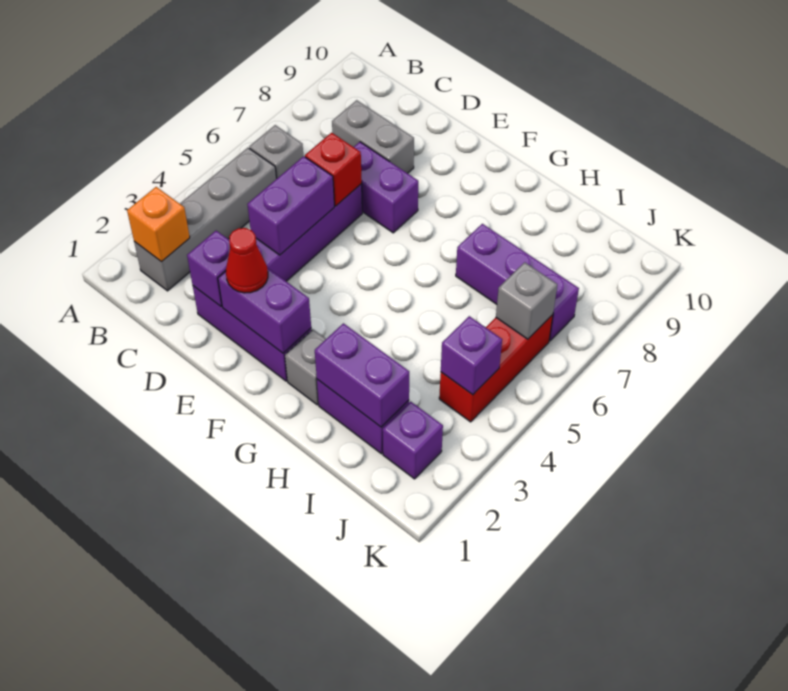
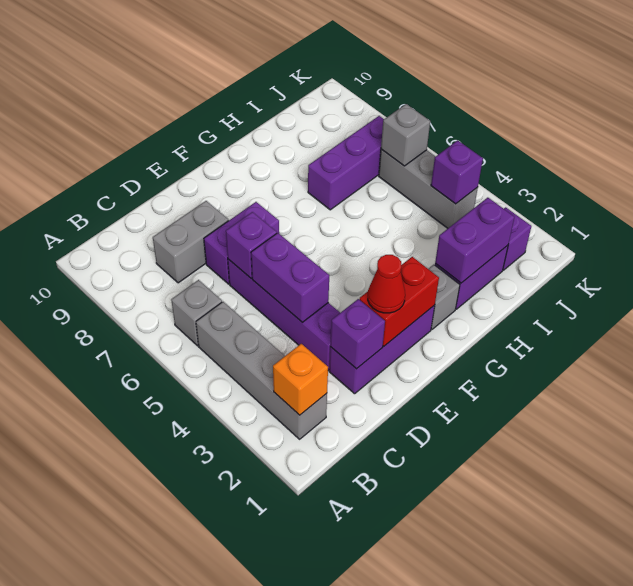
red 1x1 brick [305,133,362,206] -> purple 1x1 brick [226,212,277,278]
purple 1x2 brick [218,268,311,353] -> red 1x2 brick [359,257,439,346]
red 1x3 brick [439,315,553,422] -> grey 1x3 brick [379,149,478,228]

